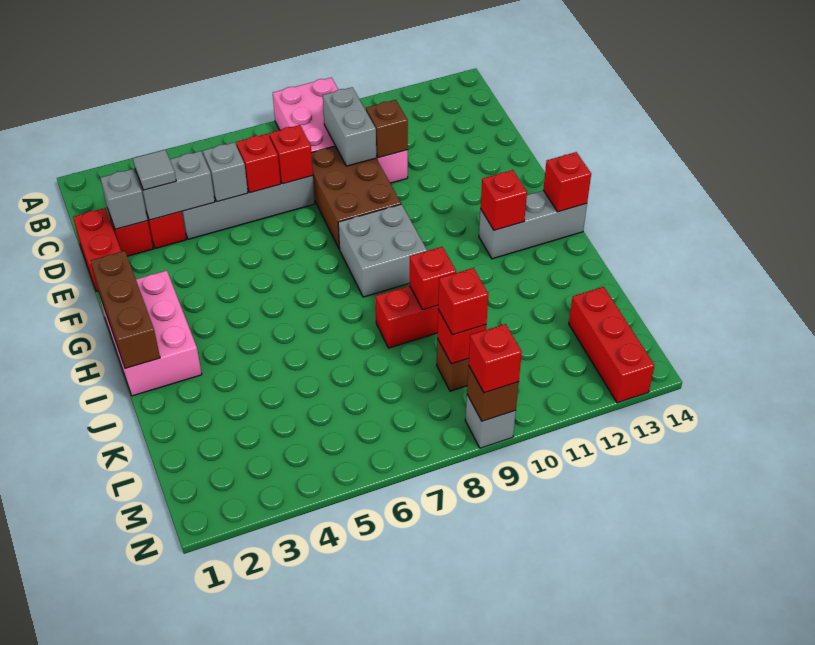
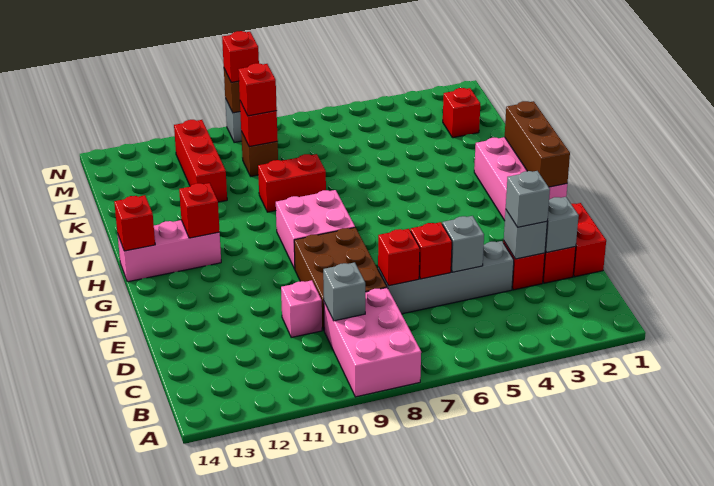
grey 1x2 brick [323,87,376,166] -> grey 1x1 brick [323,262,365,321]
grey 1x2 brick [135,151,215,220] -> grey 1x1 brick [504,210,547,259]
grey 1x1 tile [133,150,176,190] -> grey 1x1 brick [506,171,550,227]
brown 1x1 brick [366,100,408,158] -> none
grey 2x2 brick [338,204,427,297] -> pink 2x2 brick [276,190,355,269]
grey 1x3 brick [479,190,587,259] -> pink 1x3 brick [117,220,221,282]
red 1x1 brick [410,247,456,310] -> red 1x1 brick moved to [443,88,480,138]
red 1x3 brick [569,287,655,403] -> red 1x3 brick moved to [174,120,227,202]

